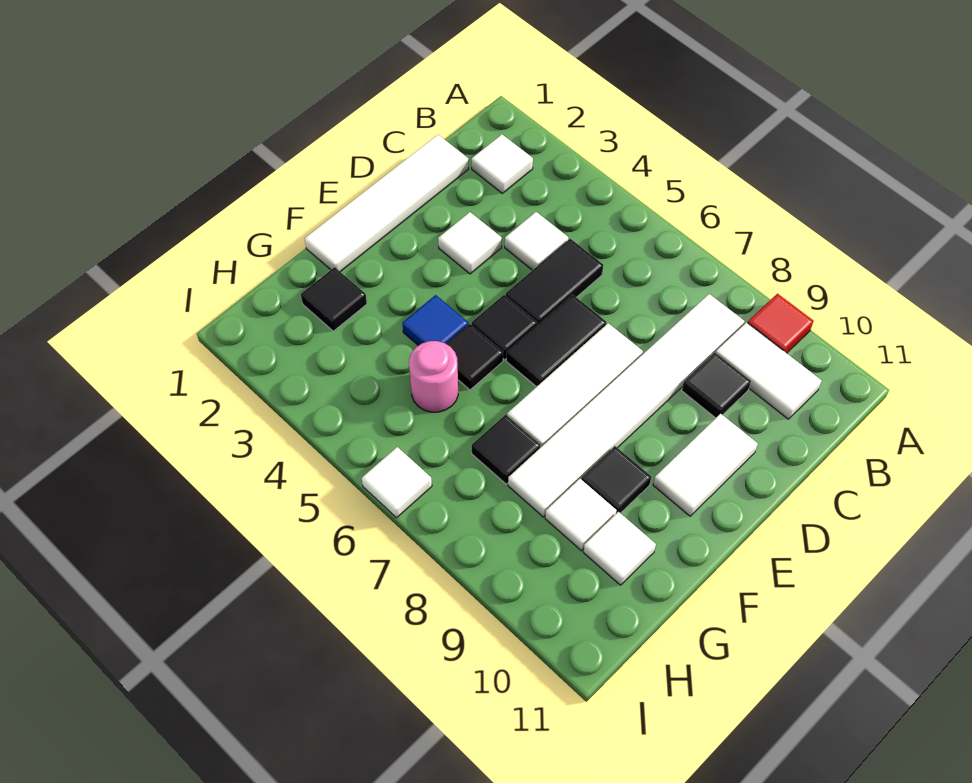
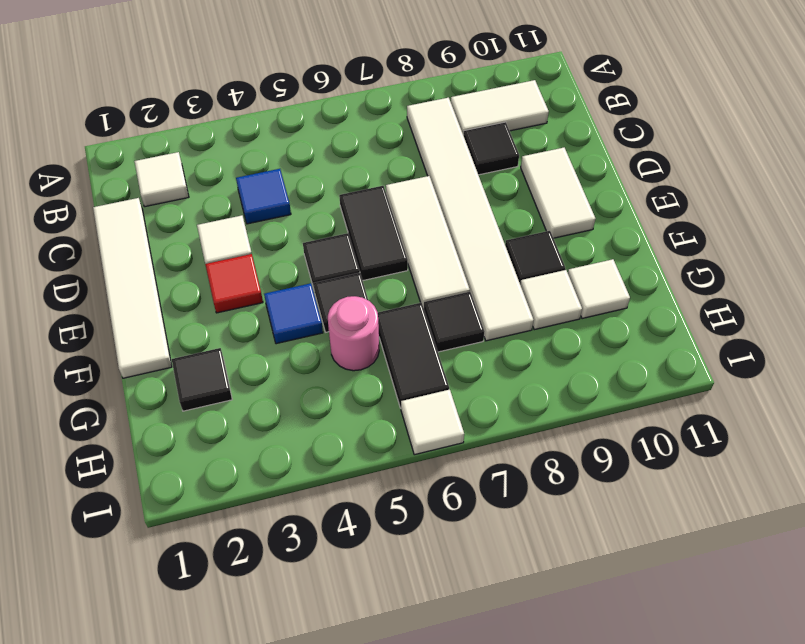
red 1x1 tile [748,294,813,353] -> red 1x1 tile moved to [205,254,263,313]
white 1x1 tile [505,212,568,270] -> blue 1x1 tile [236,169,291,224]
black 1x2 tile [506,239,603,325] -> black 1x2 tile moved to [378,303,449,408]

